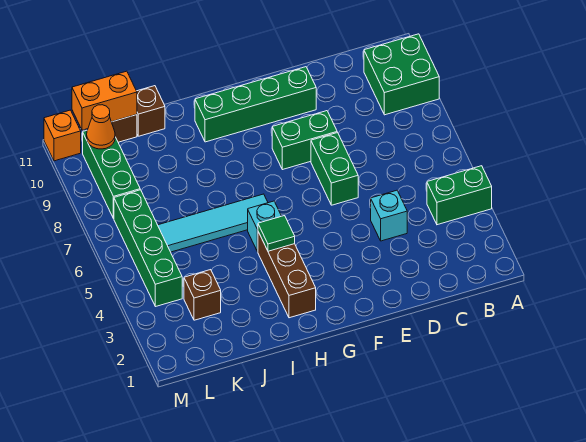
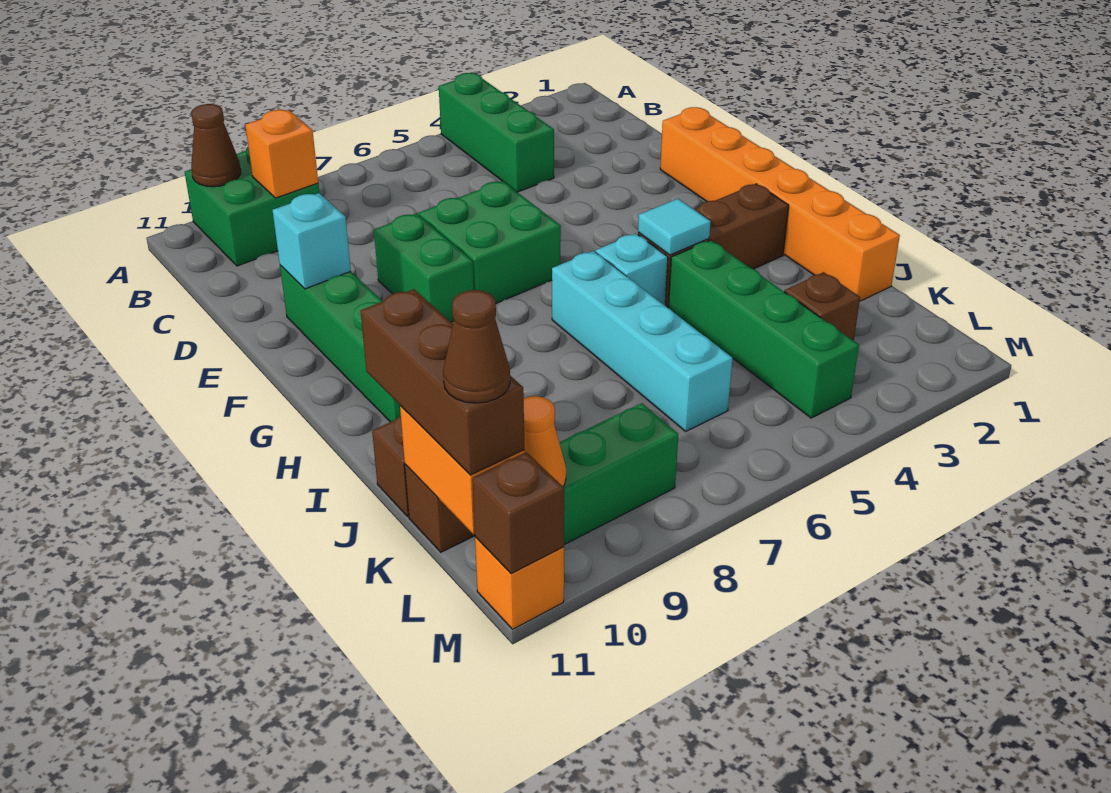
green 1x2 brick [427,166,492,225] -> green 1x3 brick [439,73,554,192]
none -> brown 1x1 cone [191,104,241,187]
none -> orange 1x1 brick [245,110,318,198]
cyan 1x1 brick [371,190,407,241] -> cyan 1x1 brick moved to [272,193,351,289]
none -> orange 1x6 brick [660,107,900,301]
green 1x2 brick [311,133,358,205] -> green 2x2 brick [419,181,561,303]
green 1x1 tile [258,216,295,251] -> cyan 1x1 tile [638,199,711,255]
cyan 1x4 tile [158,194,268,252] -> cyan 1x4 brick [552,251,733,431]
none -> brown 1x3 brick [361,289,524,475]
green 1x4 brick [114,190,182,307] -> green 1x4 brick turned to [669,240,859,418]
none -> brown 1x1 cone [443,290,510,403]
none -> brown 1x1 brick [472,452,564,574]

